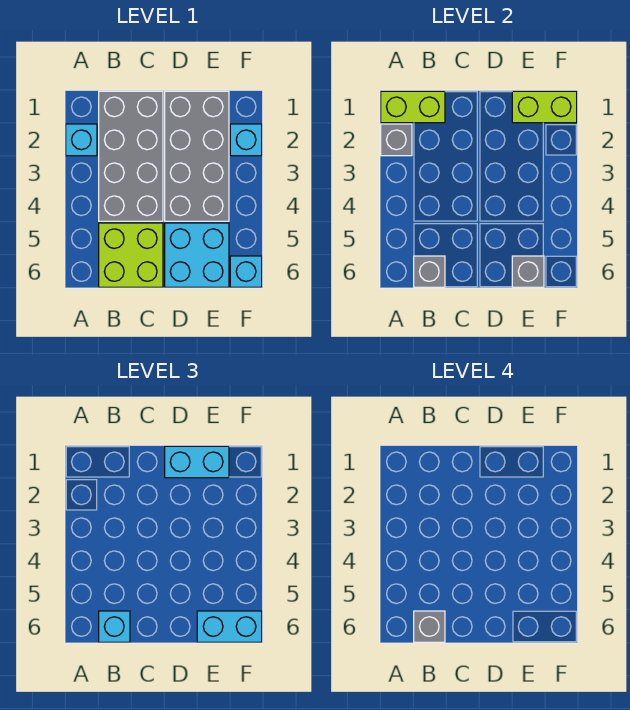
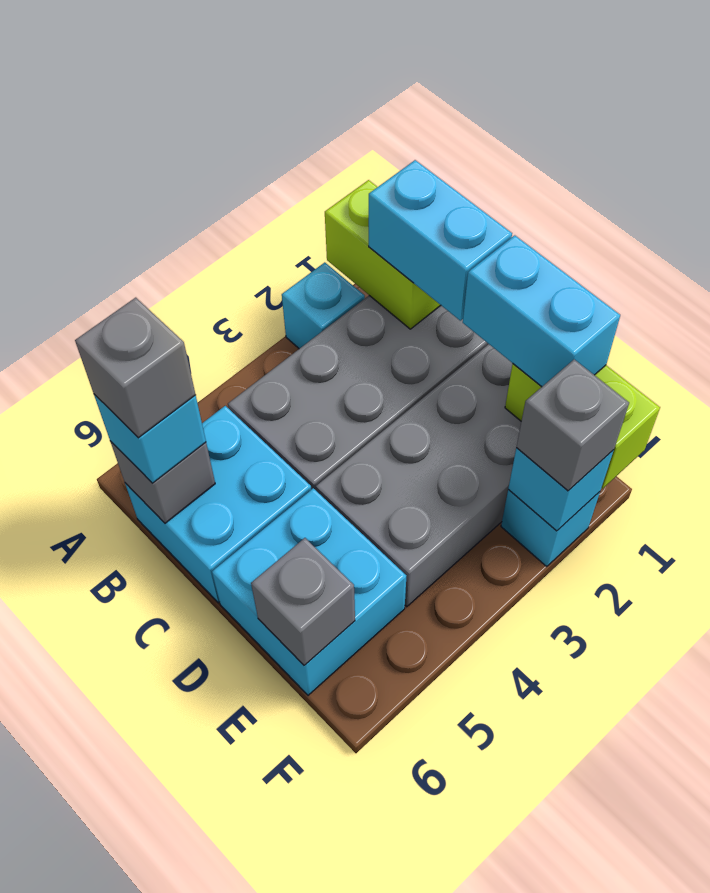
grey 1x1 brick [381,124,412,156] -> grey 1x1 brick moved to [516,359,629,491]
lime 2x2 brick [99,223,163,287] -> cyan 2x2 brick [125,406,311,603]
cyan 1x2 brick [197,611,262,642] -> cyan 1x2 brick moved to [369,160,512,321]
cyan 1x1 brick [230,256,262,287] -> cyan 1x1 brick moved to [508,448,614,531]

